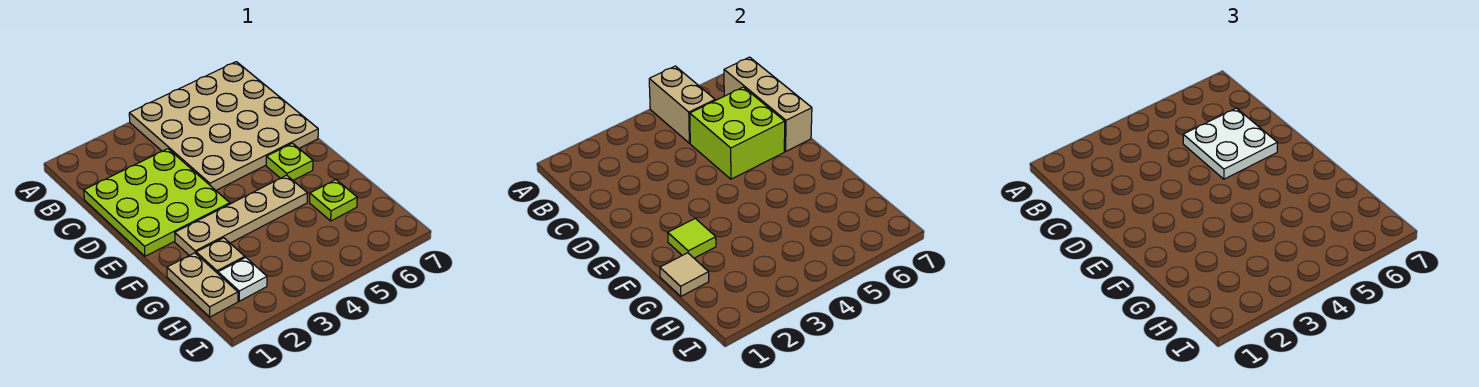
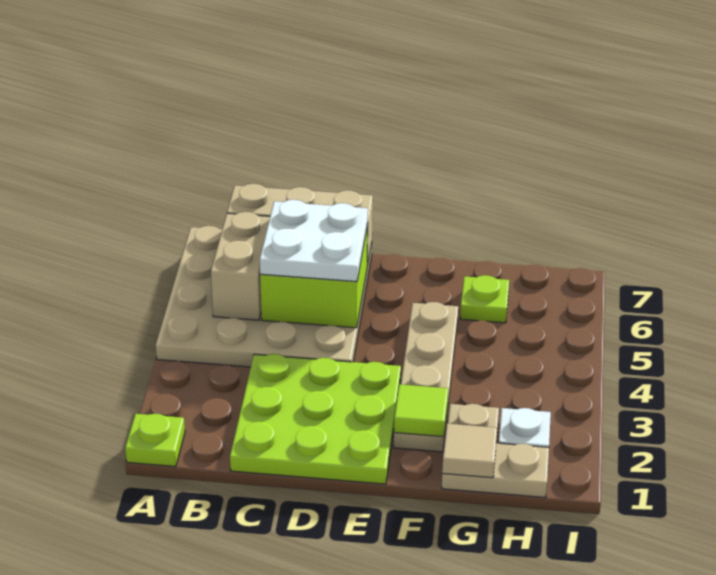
tan 1x2 brick [649,66,715,143] -> tan 1x2 brick turned to [211,212,270,320]
lime 1x1 plate [266,143,313,180] -> lime 1x1 plate moved to [125,414,185,467]

